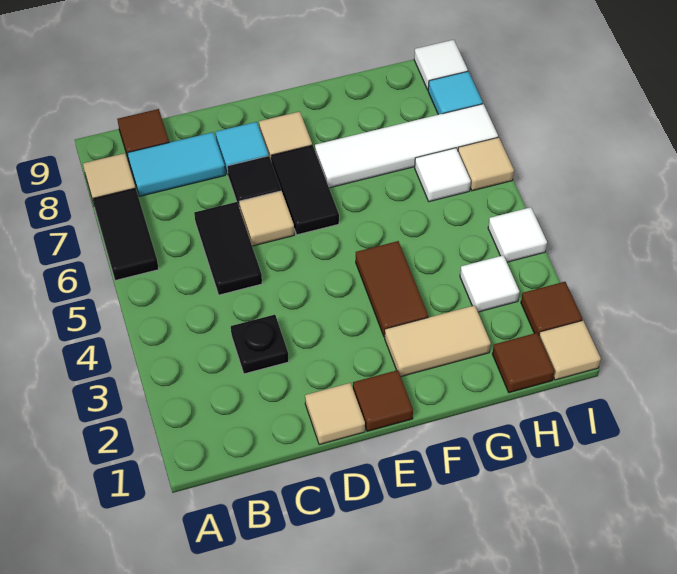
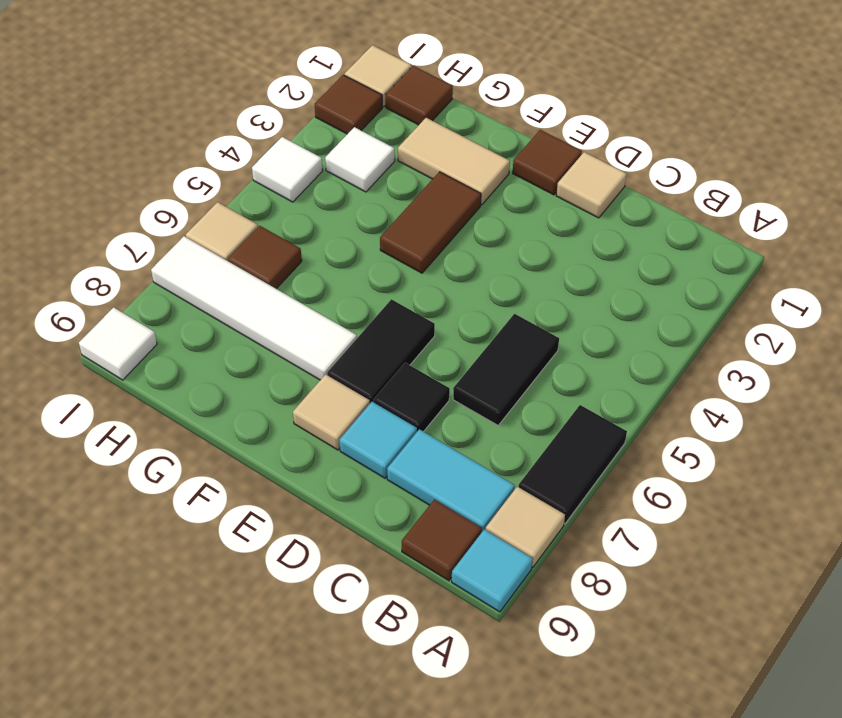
black 1x1 plate [231,315,289,374] -> none
tan 1x1 tile [239,191,294,246] -> none
white 1x1 tile [415,148,471,202] -> brown 1x1 tile [228,226,302,289]
cyan 1x1 tile [428,71,483,115] -> cyan 1x1 tile moved to [452,529,533,612]

